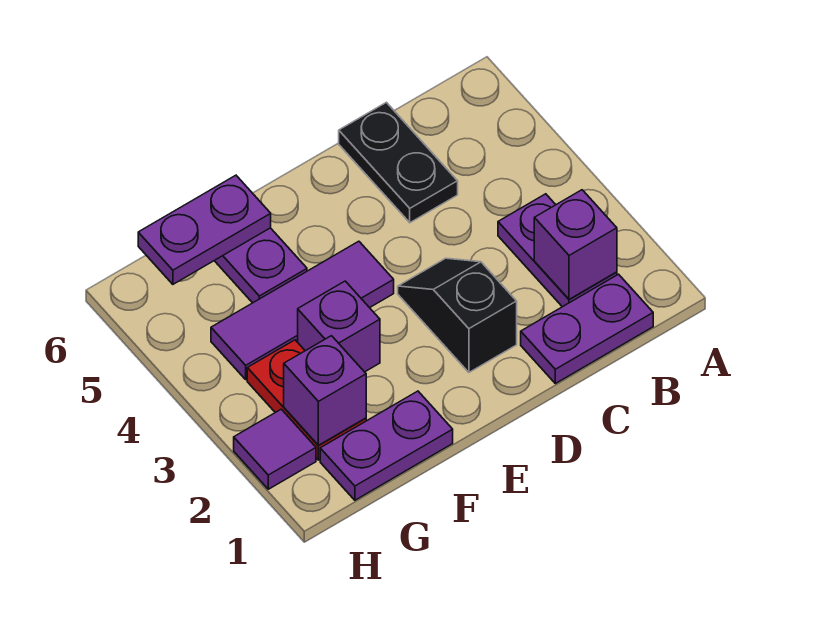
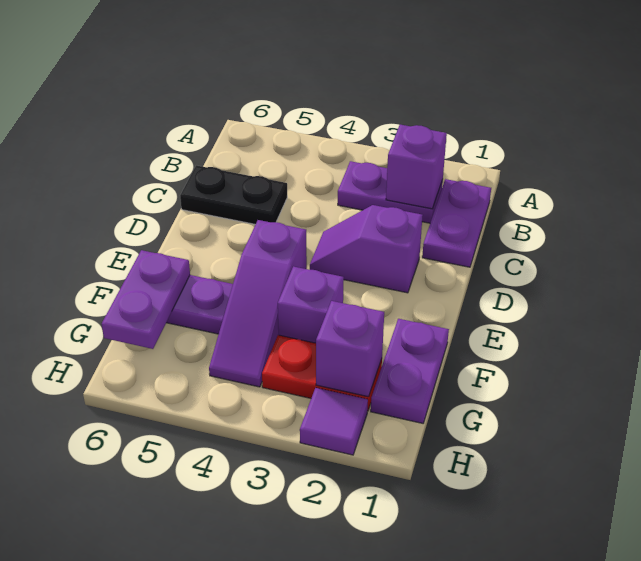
black 1x2 slope [398,258,517,372] -> purple 1x2 slope [310,205,423,293]
purple 1x3 tile [211,241,394,379] -> purple 1x3 slope [209,220,307,387]

